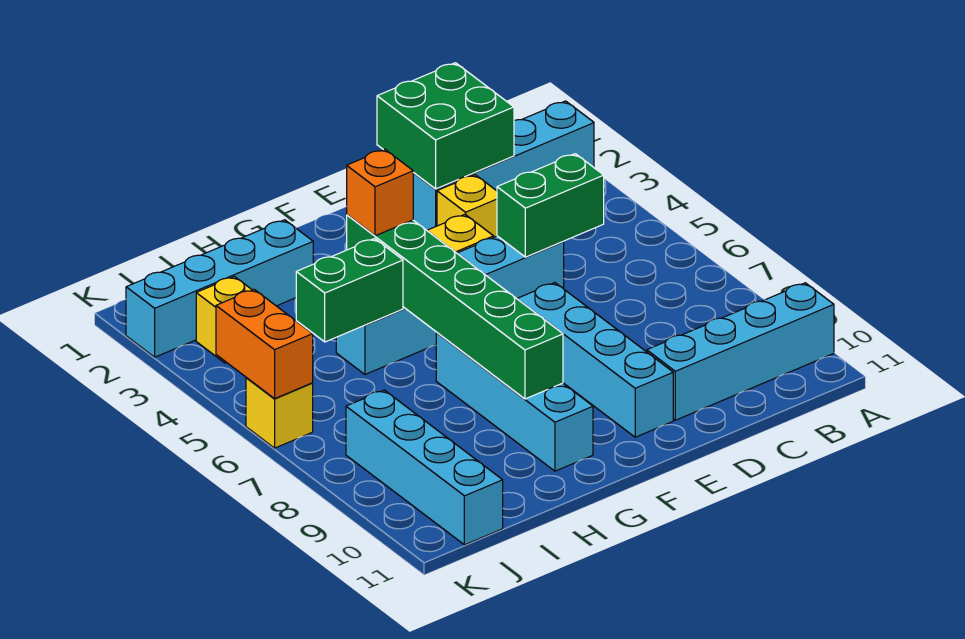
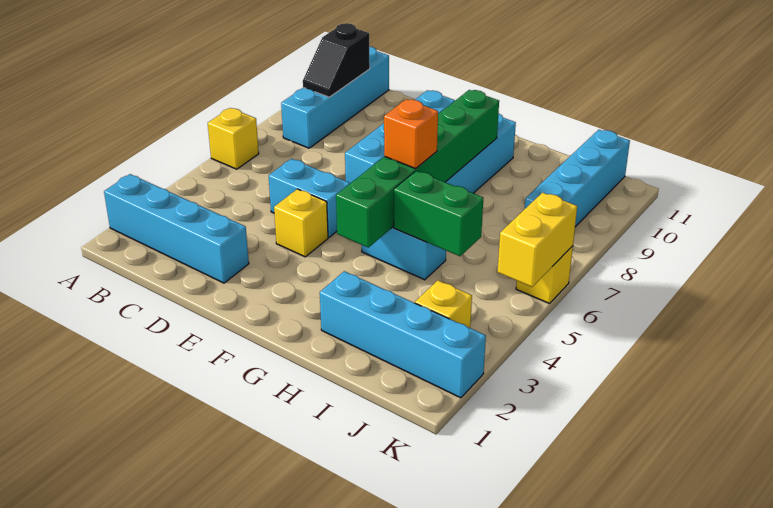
cyan 1x4 brick [647,283,834,420] -> cyan 1x4 brick turned to [281,47,389,148]
none -> black 1x2 slope [303,23,370,97]
green 2x2 brick [377,63,514,189] -> none
green 1x2 brick [497,154,604,257] -> none
yellow 1x1 brick [437,175,497,237] -> yellow 1x1 brick moved to [208,108,259,169]
orange 1x1 brick [347,149,413,236] -> orange 1x1 brick moved to [384,99,438,169]
orange 1x2 brick [216,289,313,399] -> yellow 1x2 brick [498,192,577,287]

